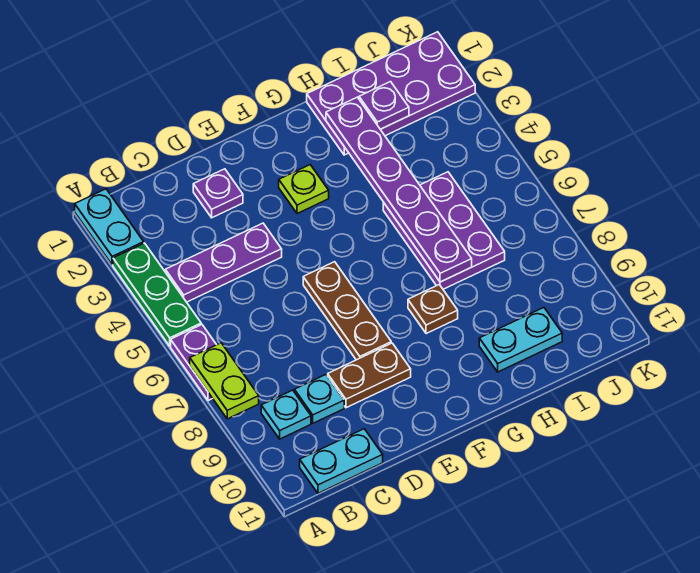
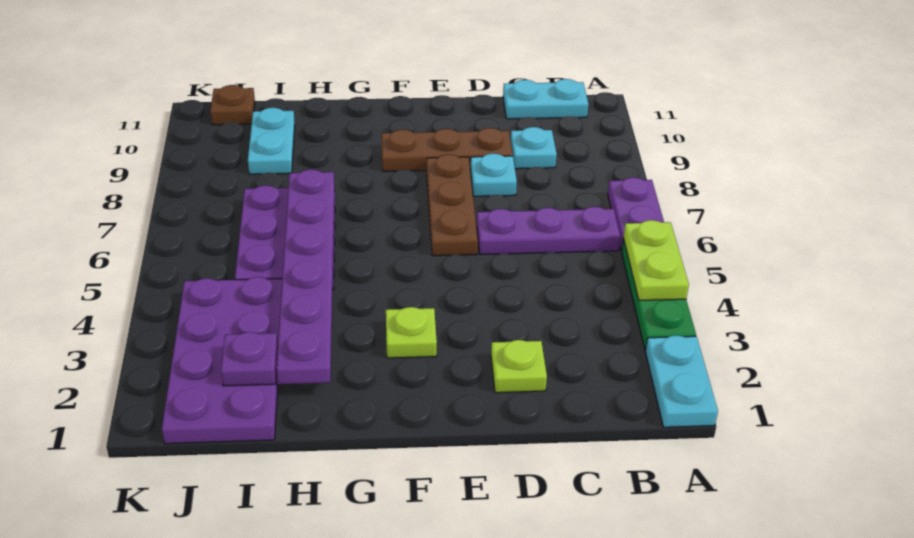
lime 1x2 plate [190,343,259,419] -> lime 1x2 plate moved to [623,220,689,301]
purple 1x3 plate [165,223,282,302] -> purple 1x3 plate moved to [477,207,621,255]
cyan 1x1 plate [261,390,311,439] -> cyan 1x1 plate moved to [470,154,517,196]
purple 1x1 plate [193,169,243,218] -> lime 1x1 plate [491,340,547,393]
brown 1x2 plate [328,343,411,408] -> brown 1x3 plate [381,128,513,171]
brown 1x1 plate [408,285,458,334] -> brown 1x1 plate moved to [210,85,255,125]
purple 2x4 plate [307,32,475,155] -> purple 2x4 plate turned to [162,277,283,444]
cyan 1x2 plate [479,308,562,372] -> cyan 1x2 plate turned to [248,108,295,174]

